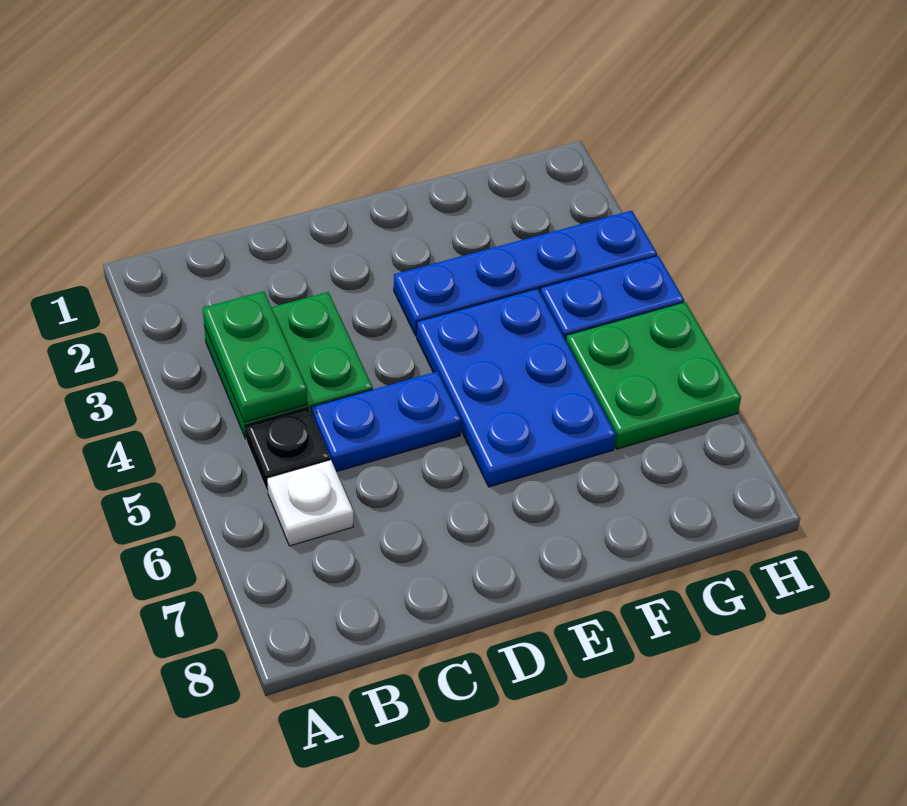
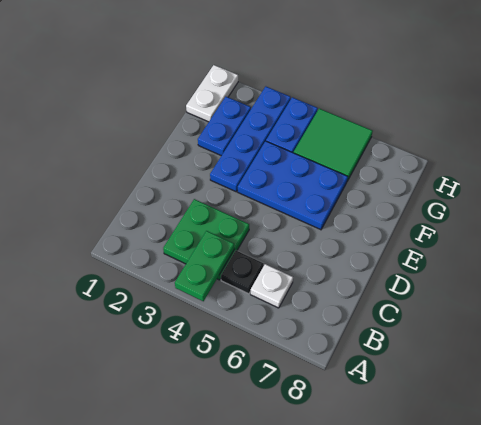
green 1x2 plate [203,291,307,422] -> green 1x2 plate turned to [175,231,234,301]
blue 1x2 plate [311,372,461,472] -> blue 1x2 plate moved to [198,97,251,156]
none -> white 1x2 plate [186,65,238,122]
green 2x2 plate [566,302,741,449] -> green 2x2 tile [294,109,373,181]

